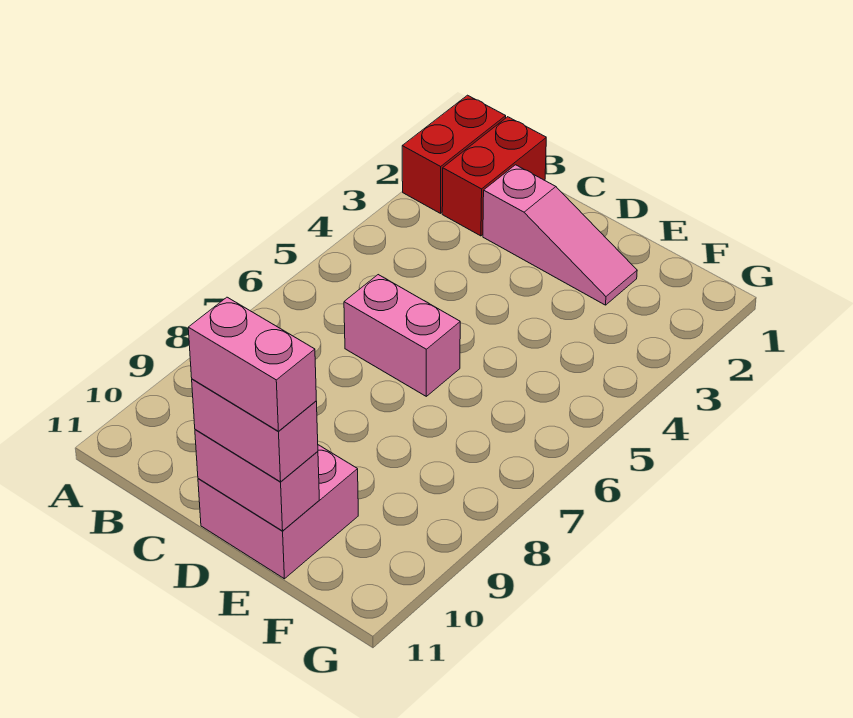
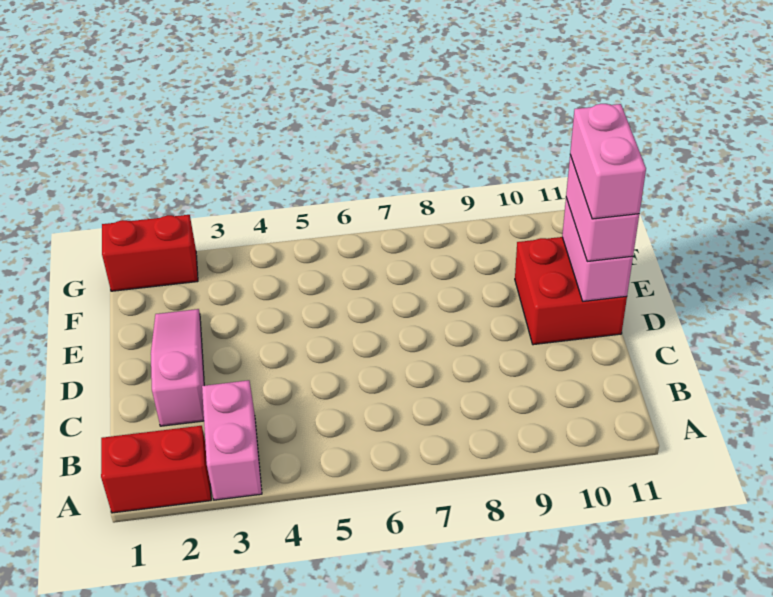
red 1x2 brick [442,117,546,236] -> red 1x2 brick moved to [102,215,198,291]
pink 1x2 brick [344,275,460,396] -> pink 1x2 brick moved to [202,380,262,500]
pink 2x2 brick [198,445,358,579] -> red 2x2 brick [515,237,627,345]

